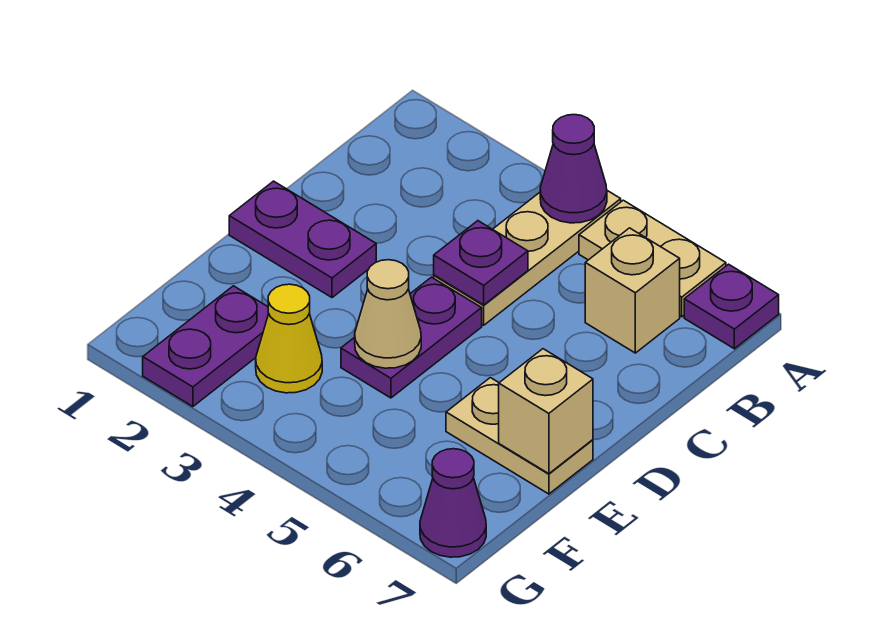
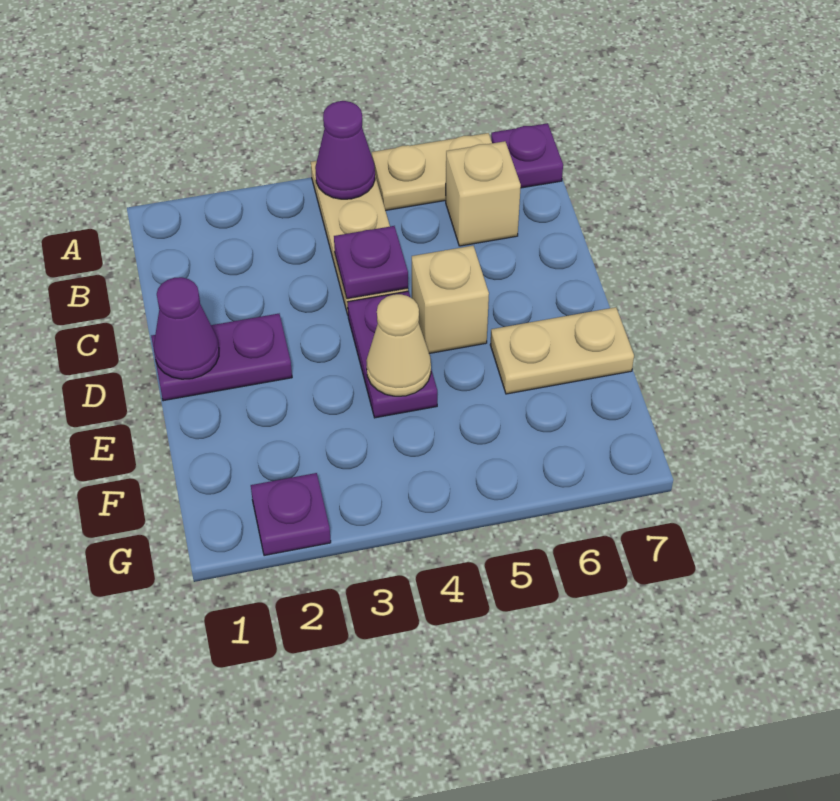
tan 1x1 brick [499,349,593,474] -> tan 1x1 brick moved to [412,246,489,353]
purple 1x2 plate [143,286,269,407] -> purple 1x1 plate [251,473,331,556]
yellow 1x1 cone [256,284,322,393] -> none
purple 1x1 cone [420,449,486,557] -> purple 1x1 cone moved to [154,277,219,379]

